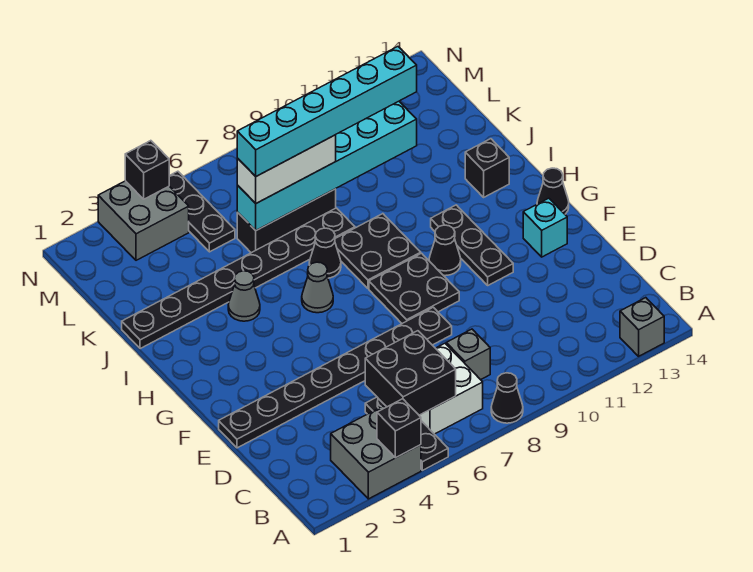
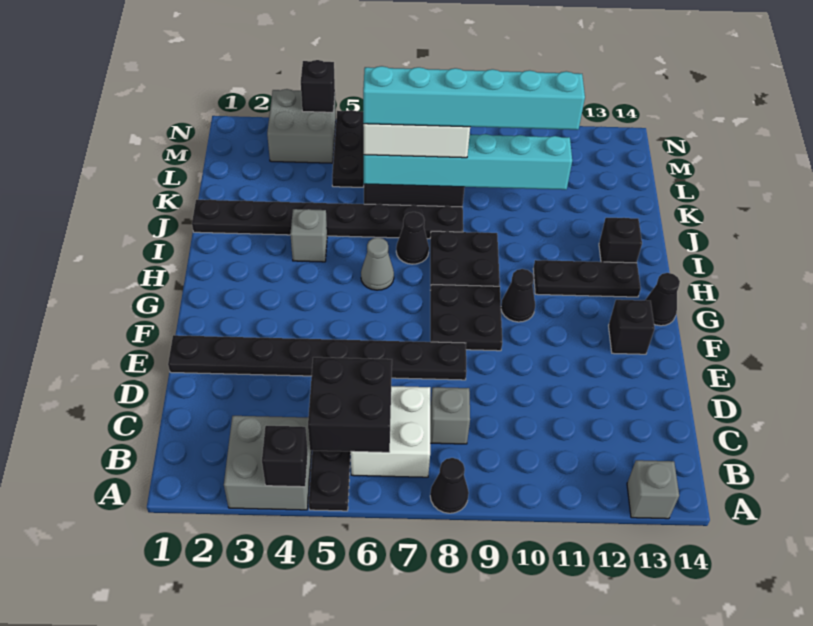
black 1x3 plate [431,205,513,285] -> black 1x3 plate turned to [533,260,641,297]
cyan 1x1 brick [523,198,567,257] -> black 1x1 brick [609,300,655,354]
grey 1x1 cone [228,271,260,321] -> grey 1x1 brick [290,209,327,262]

